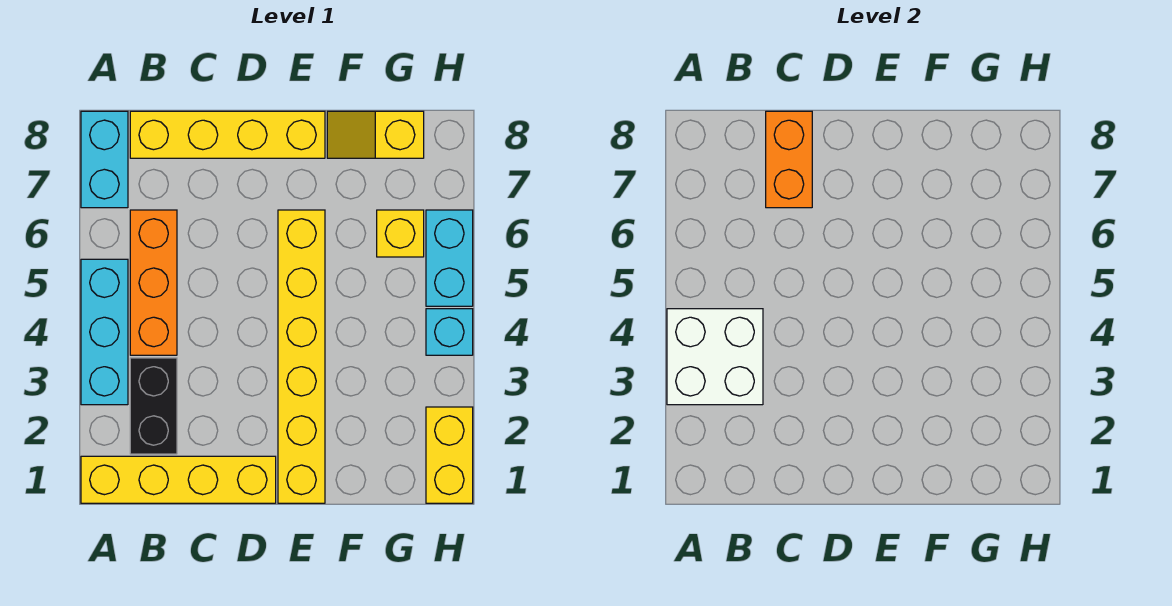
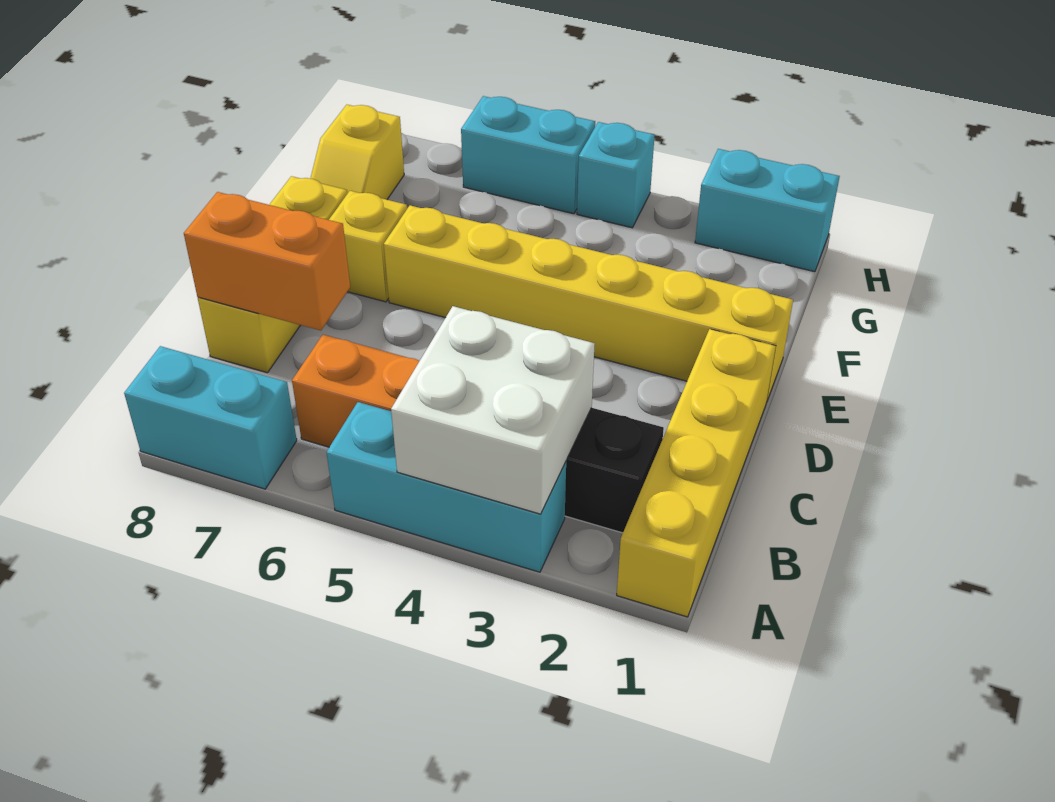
yellow 1x4 brick [130,111,325,158] -> yellow 1x3 brick [198,176,347,373]
yellow 1x1 brick [377,210,424,257] -> yellow 1x1 brick moved to [329,191,407,302]
yellow 1x2 brick [426,407,473,503] -> cyan 1x2 brick [695,149,840,272]

